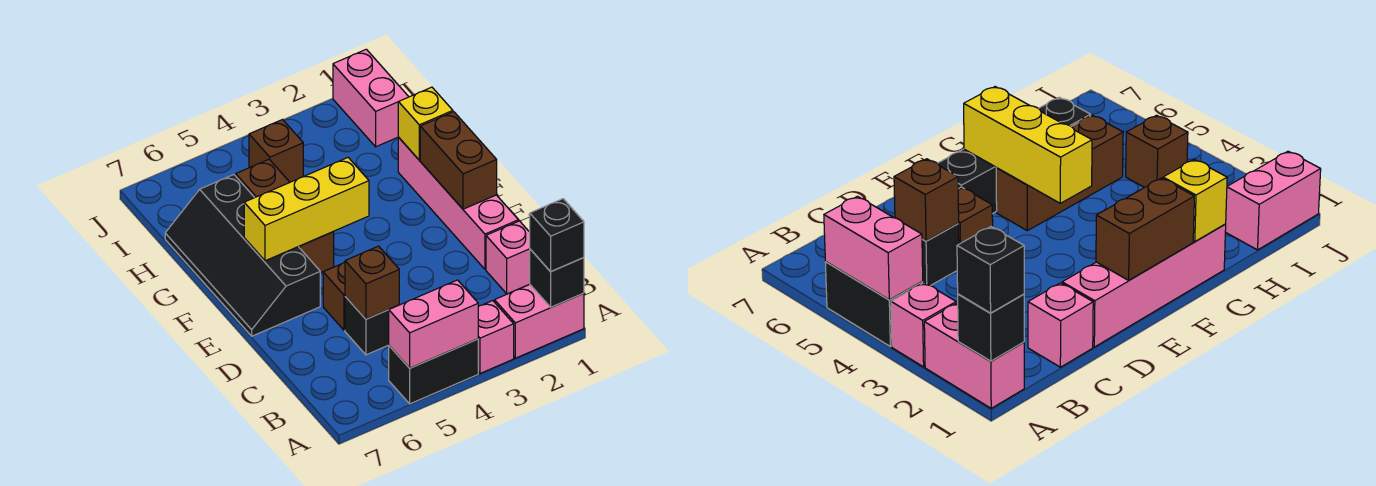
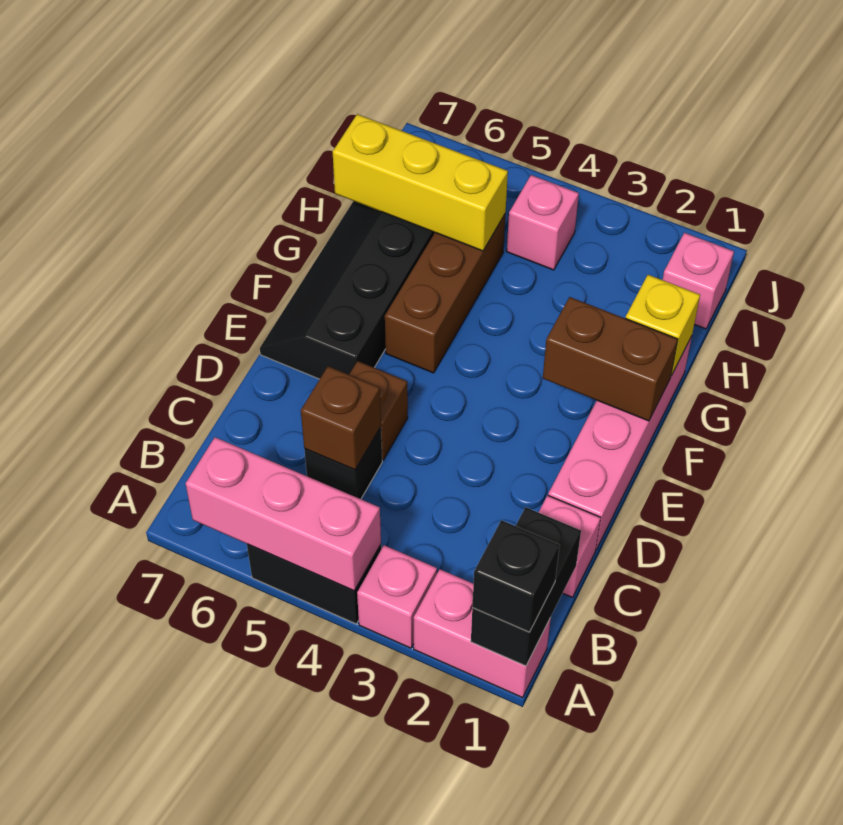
black 1x1 brick [530,249,584,307] -> black 1x2 brick [471,507,581,666]
pink 1x2 brick [389,280,478,368] -> pink 1x3 brick [186,437,381,591]
brown 1x2 brick [420,112,497,209] -> brown 1x2 brick turned to [543,297,678,421]
yellow 1x3 brick [244,158,369,261] -> yellow 1x3 brick moved to [333,114,508,251]
pink 1x2 brick [333,49,409,147] -> pink 1x1 brick [663,233,734,329]
brown 1x1 brick [249,120,303,182] -> pink 1x1 brick [507,175,579,270]

